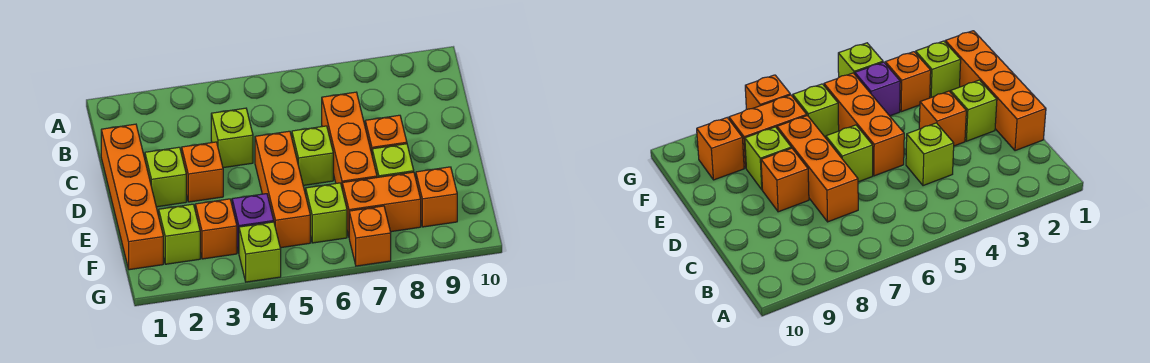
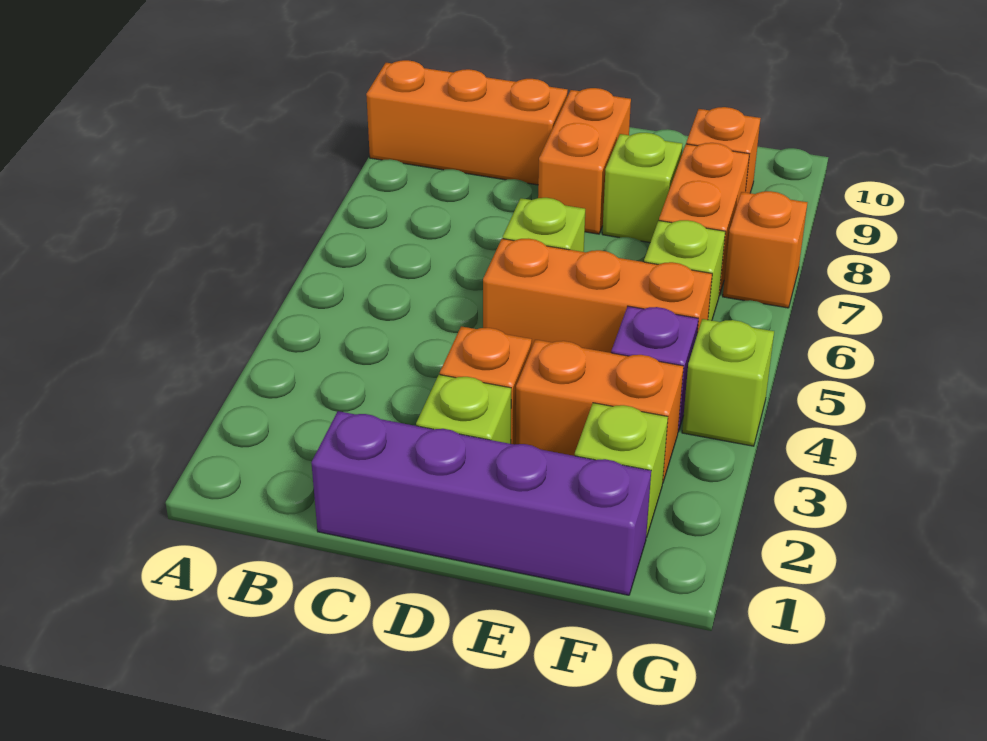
orange 1x4 brick [101,124,163,270] -> purple 1x4 brick [311,411,651,595]
lime 1x1 brick [211,108,253,168] -> none
orange 1x3 brick [322,92,377,187] -> orange 1x3 brick moved to [366,60,568,185]
orange 1x1 brick [365,115,407,153] -> orange 1x2 brick [538,88,631,234]
orange 1x1 brick [195,199,237,259] -> orange 1x2 brick [515,340,684,482]

